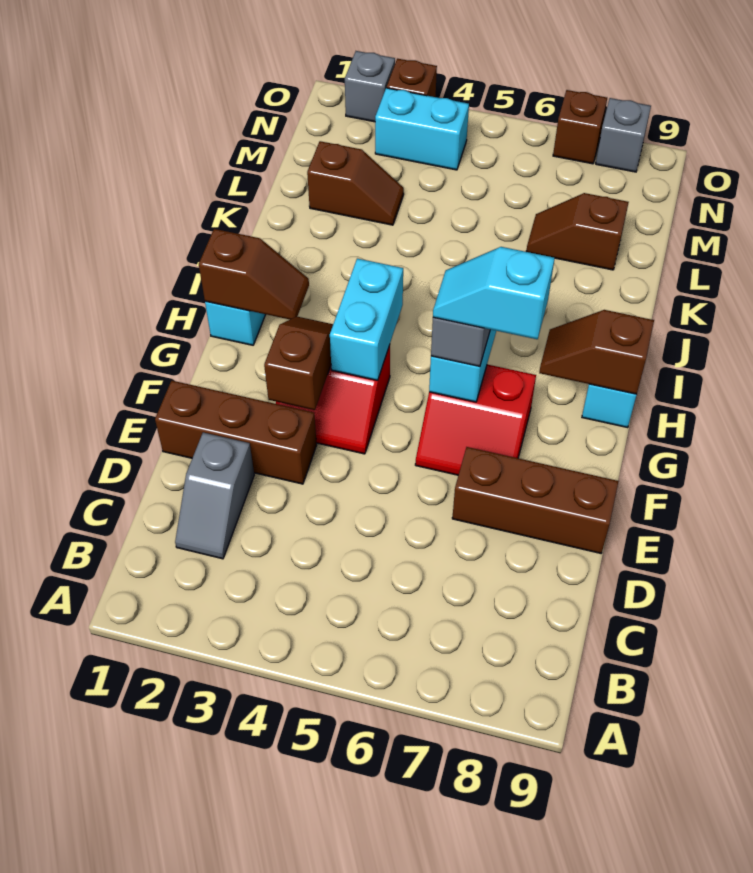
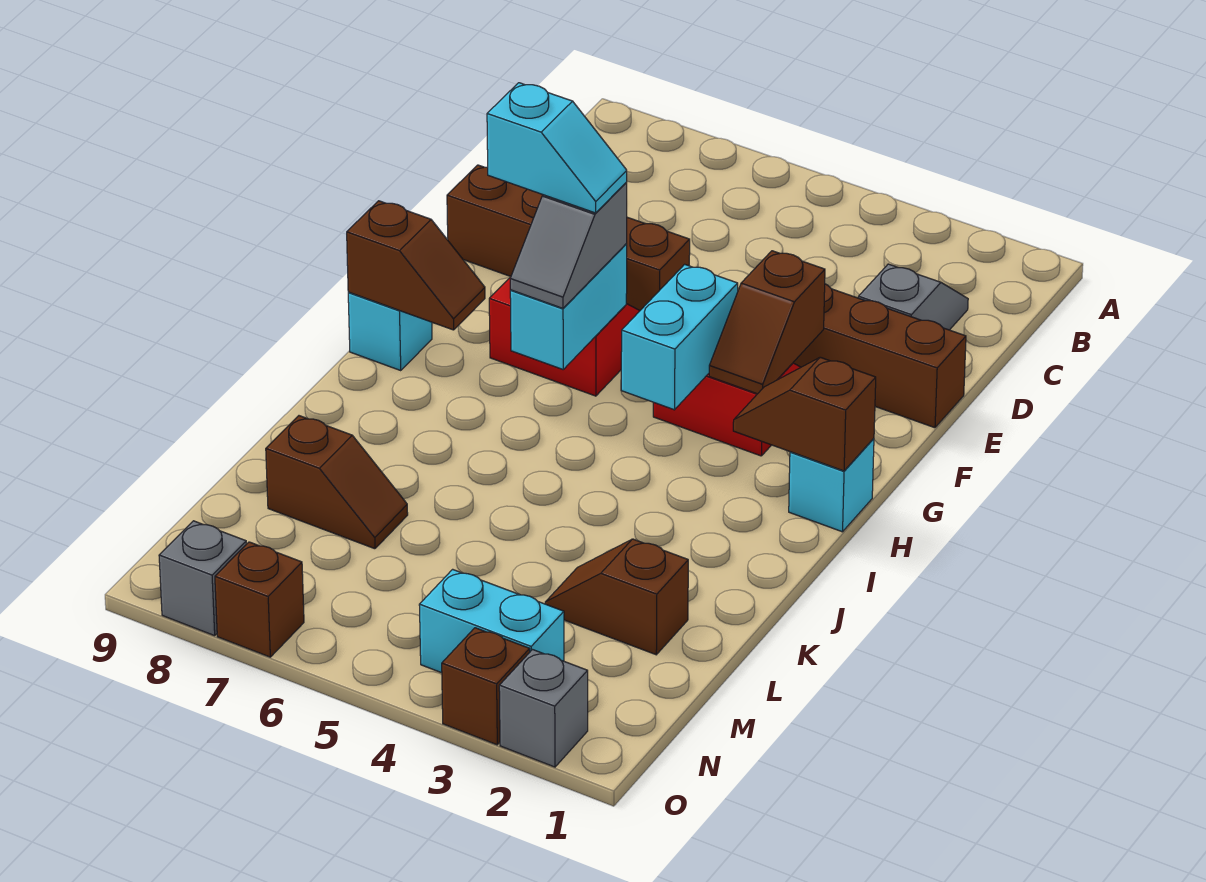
brown 1x3 brick [452,447,619,553] -> brown 1x4 brick [447,165,690,310]

